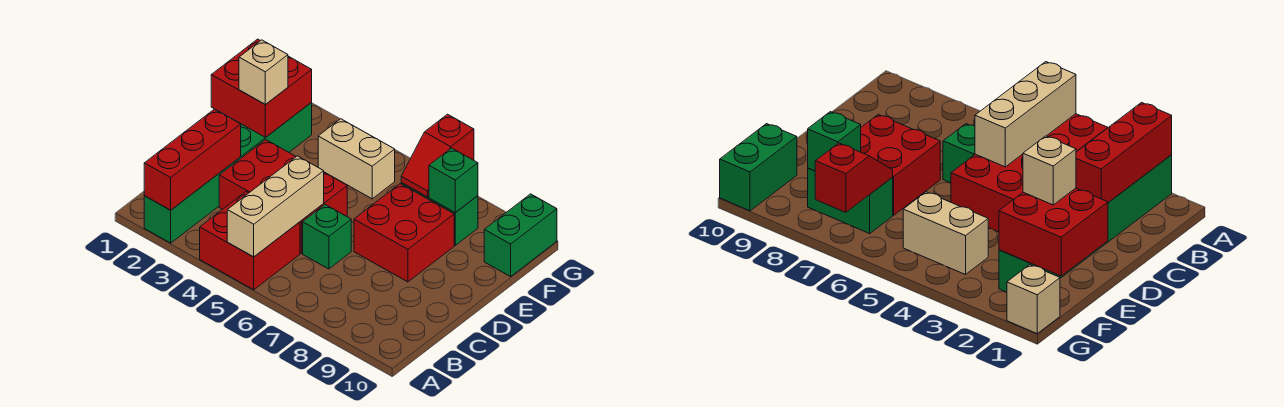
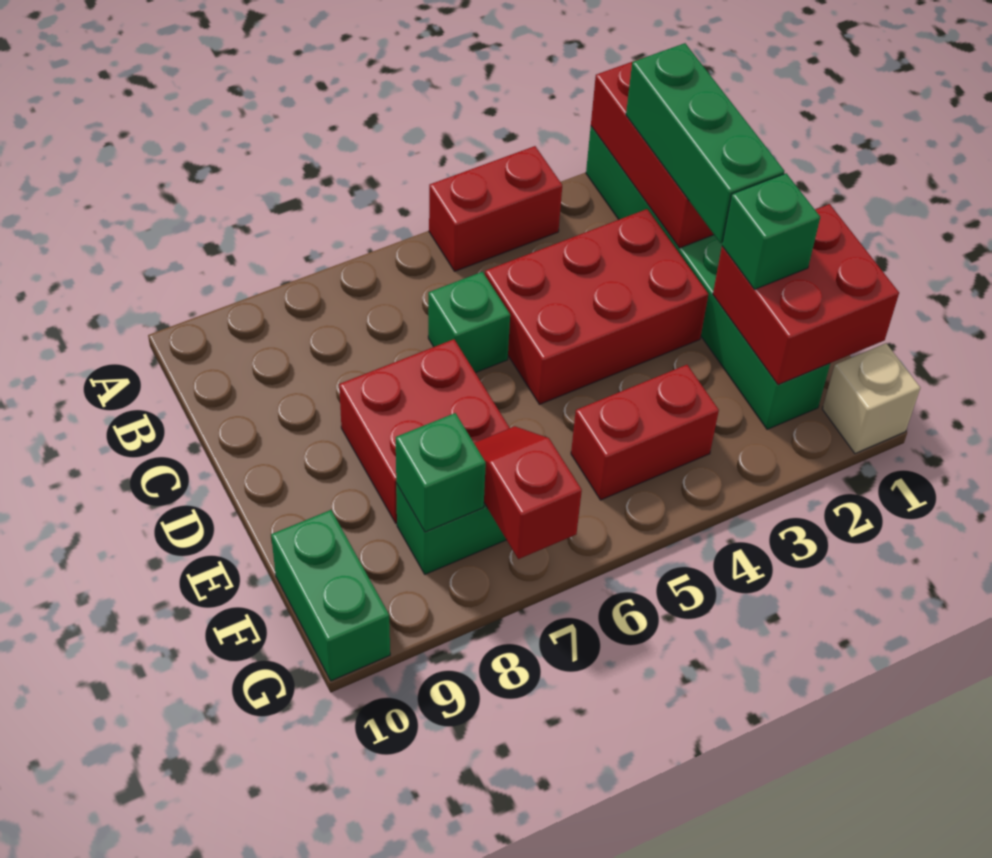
red 2x2 brick [200,192,300,290] -> red 1x2 brick [429,146,562,271]
tan 1x3 brick [227,156,324,257] -> none
none -> green 1x3 brick [626,43,785,243]
tan 1x1 brick [239,40,288,105] -> green 1x1 brick [722,173,820,289]
tan 1x2 brick [318,119,395,199] -> red 1x2 brick [571,365,719,500]

